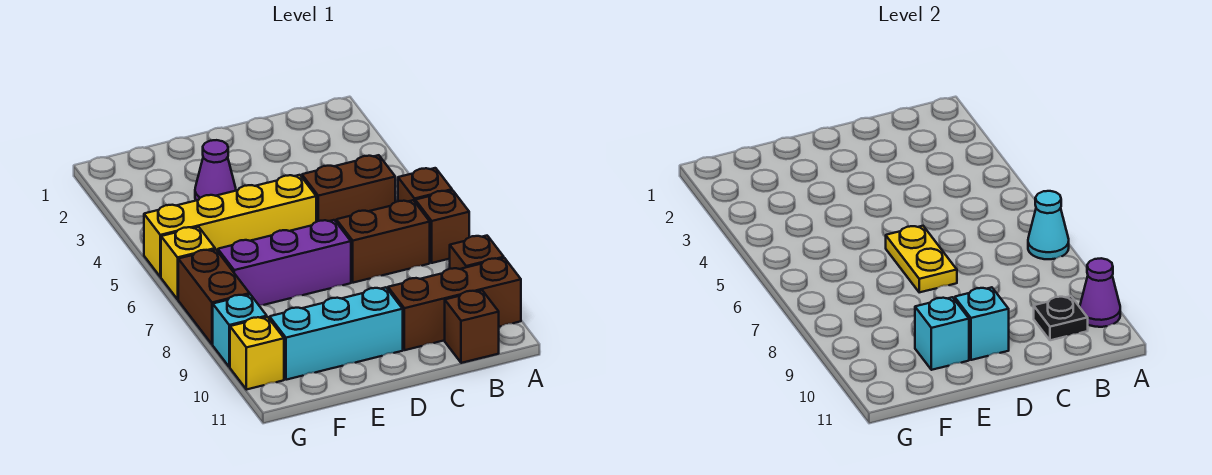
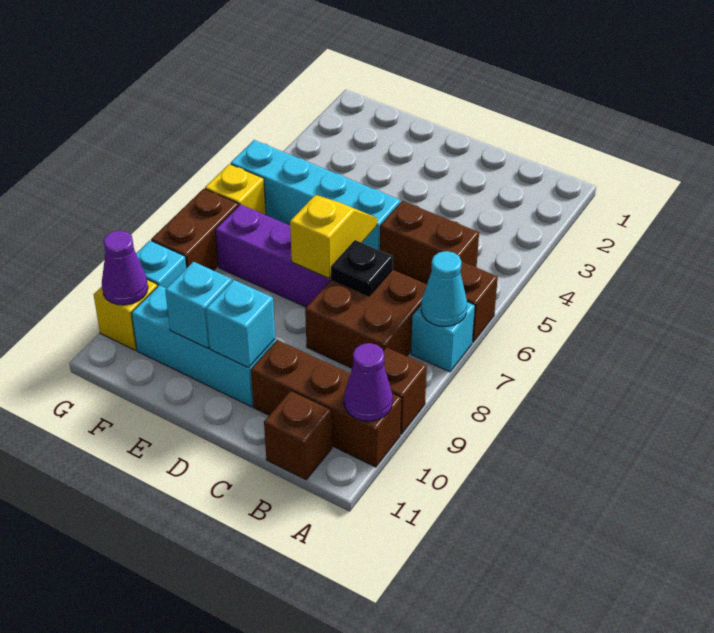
brown 1x1 brick [415,190,469,263] -> cyan 1x1 brick [411,302,475,372]
brown 1x2 brick [336,200,430,283] -> brown 2x2 brick [305,270,427,368]
black 1x1 plate [1034,296,1088,340] -> black 1x1 plate moved to [331,240,393,296]
yellow 1x4 brick [144,175,316,277] -> cyan 1x4 brick [231,140,400,250]
yellow 1x2 plate [886,226,957,292] -> yellow 1x2 slope [290,195,377,278]
purple 1x1 cone [195,140,236,200] -> purple 1x1 cone moved to [102,230,148,305]

